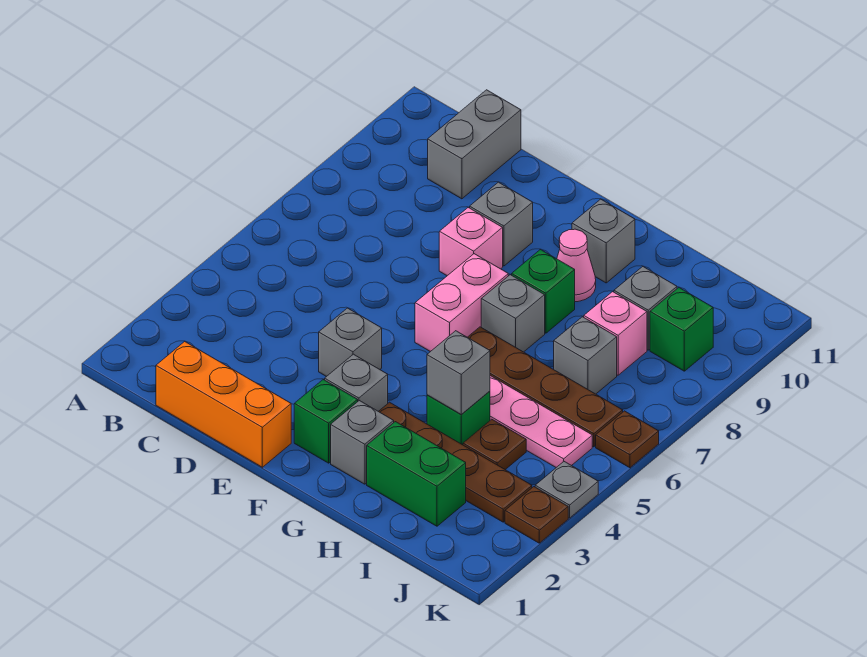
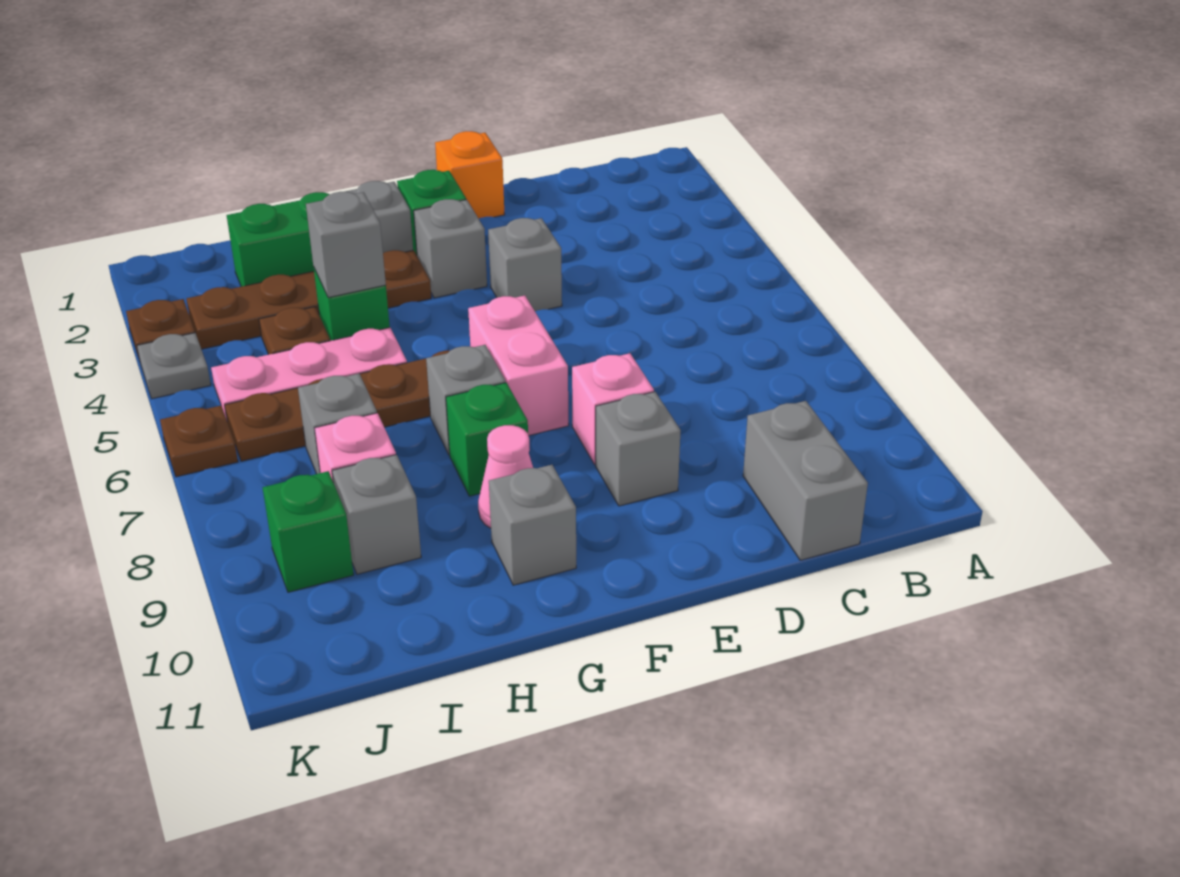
orange 1x3 brick [156,342,291,467] -> orange 1x1 brick [435,131,505,219]

